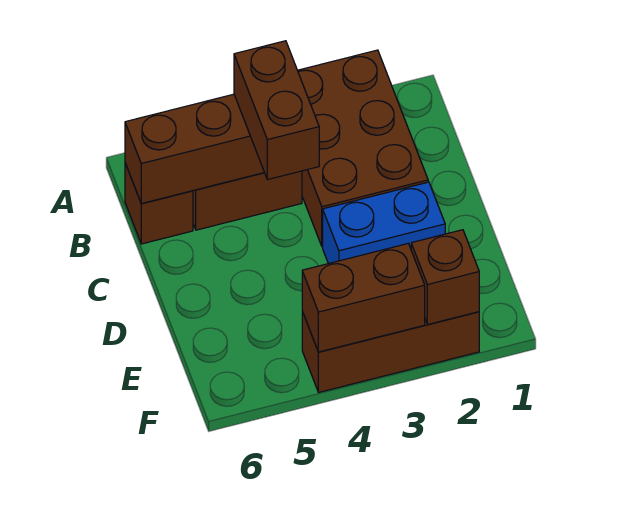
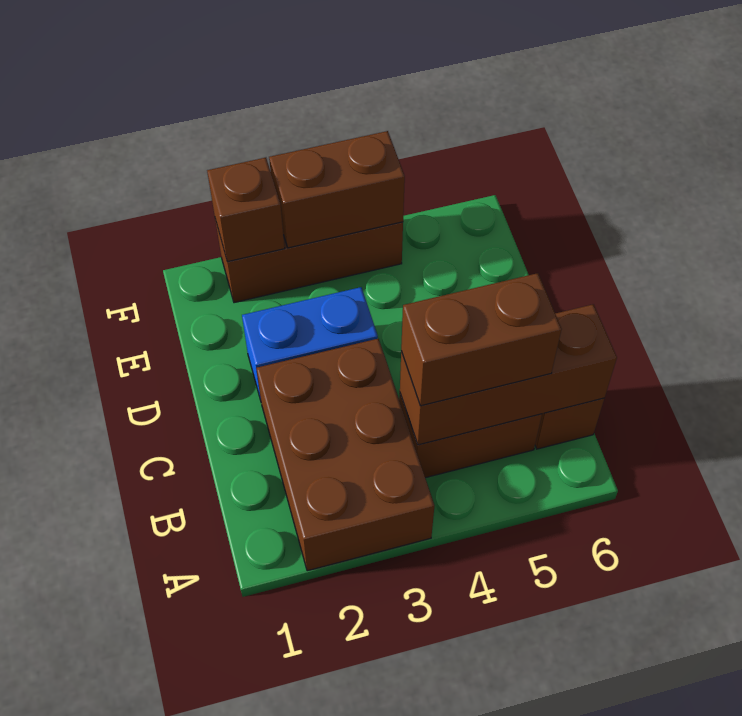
brown 1x2 brick [234,41,319,180] -> brown 1x2 brick turned to [401,273,562,406]

